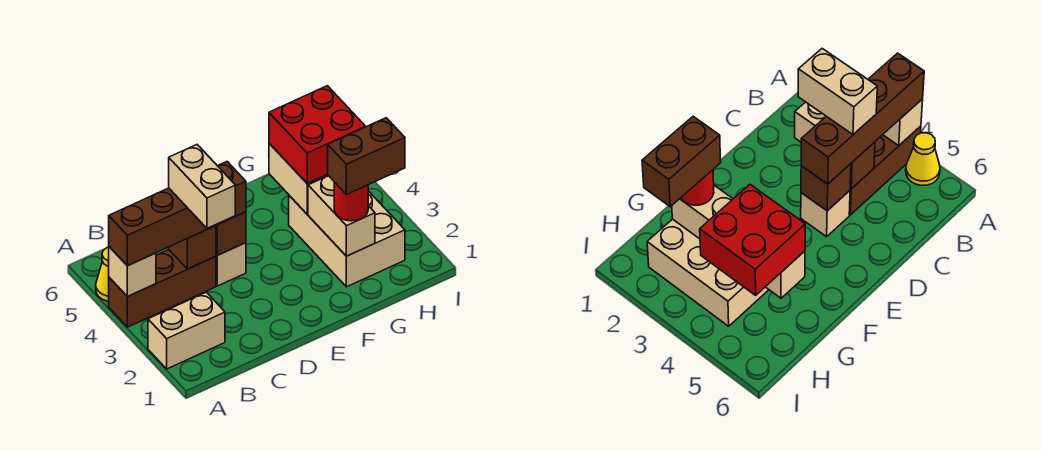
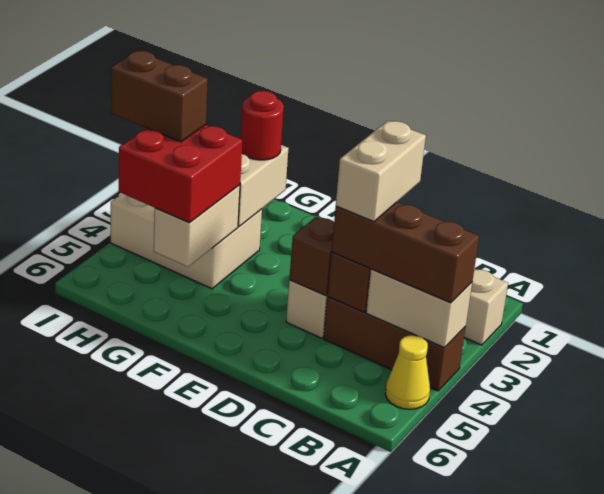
tan 1x1 brick [109,247,156,297] -> tan 1x2 brick [366,269,472,347]
brown 1x4 brick [109,162,246,266] -> brown 1x3 brick [331,202,479,303]
tan 2x3 brick [289,191,405,287] -> tan 2x3 brick turned to [111,194,262,289]
brown 1x2 brick [327,118,405,195] -> brown 1x2 brick moved to [111,51,208,142]

